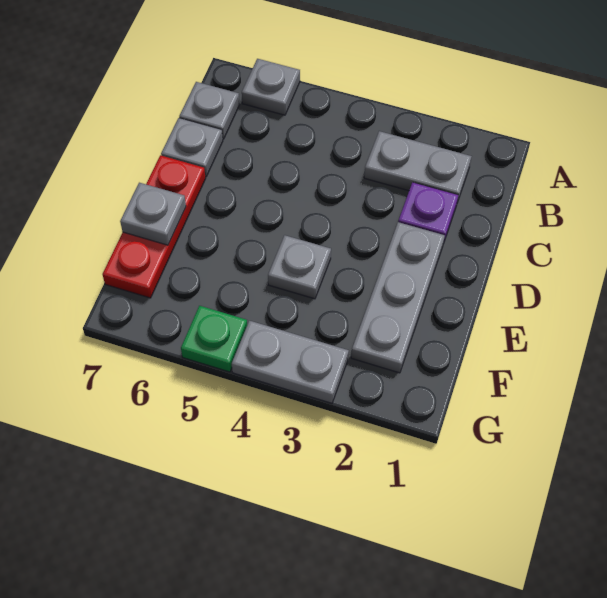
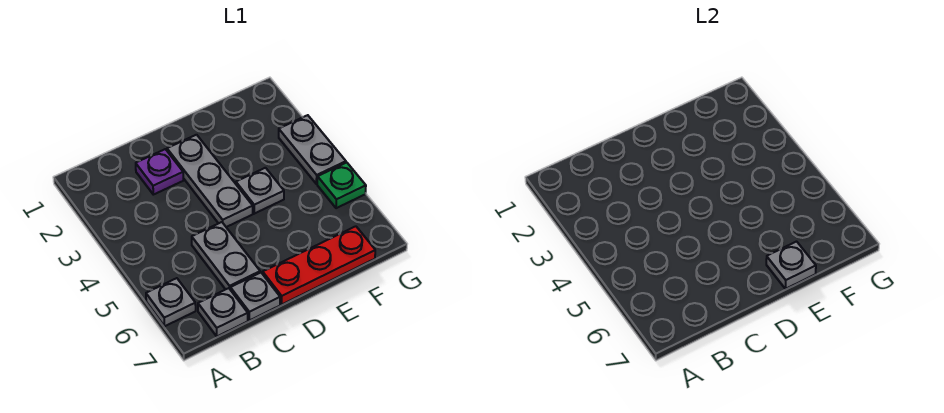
grey 1x2 plate [364,131,472,203] -> grey 1x2 plate moved to [192,222,260,289]
grey 1x3 plate [351,222,445,373] -> grey 1x3 plate turned to [167,135,253,227]

